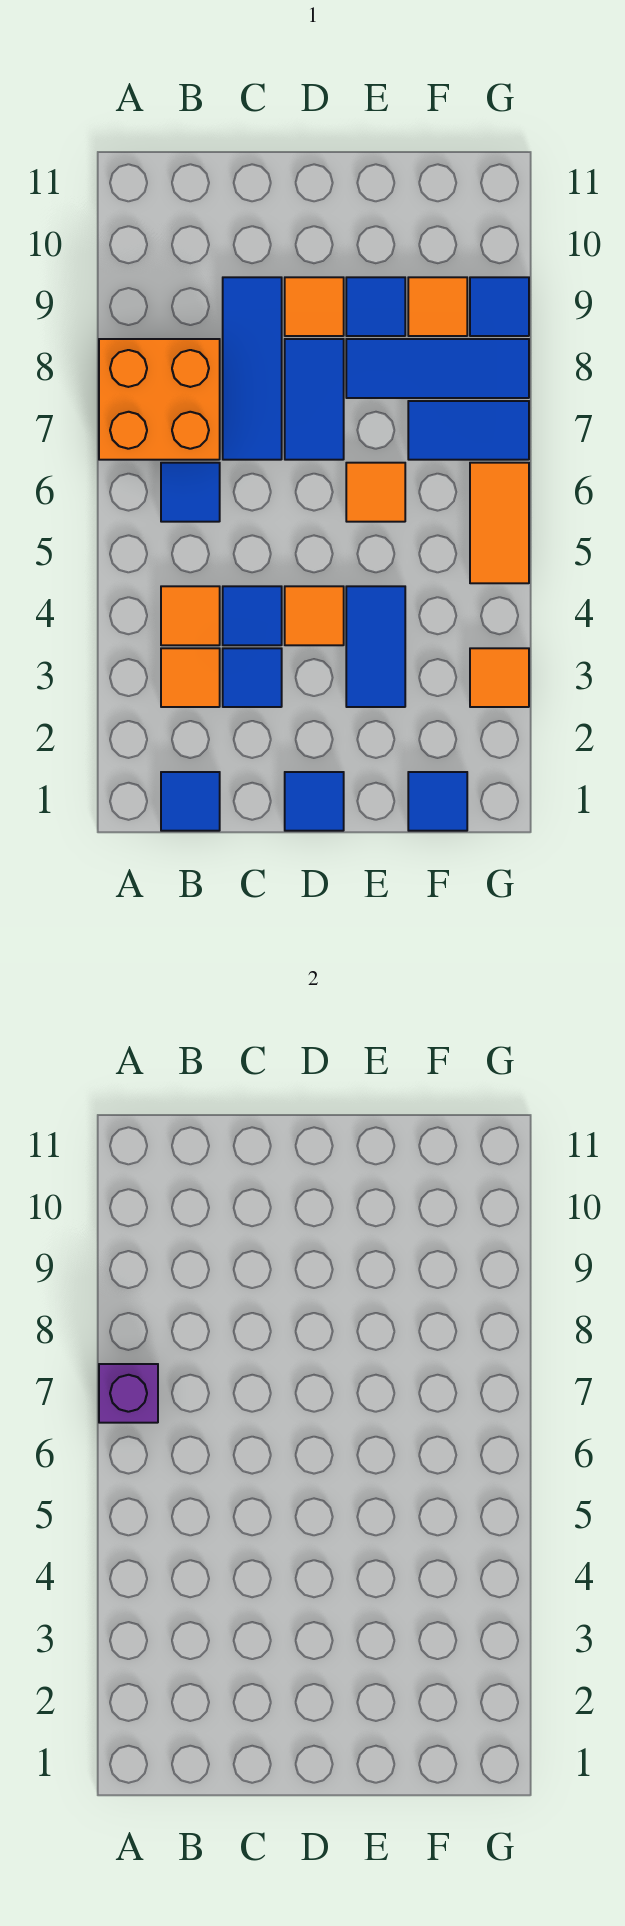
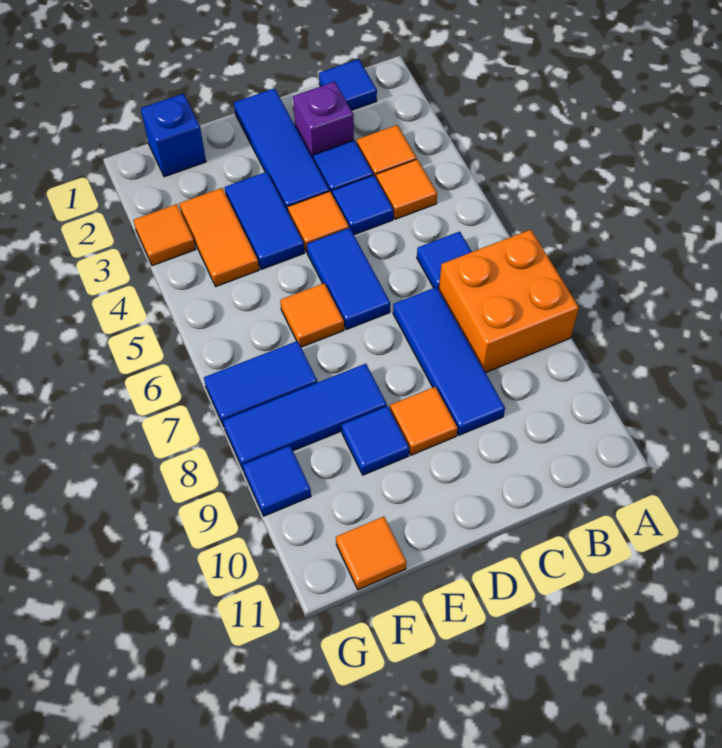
purple 1x1 brick [99,1364,158,1423] -> purple 1x1 brick moved to [293,82,354,158]
blue 1x1 tile [285,772,344,831] -> blue 1x3 tile [234,88,329,211]
blue 1x2 tile [285,339,344,460] -> blue 1x2 tile moved to [307,228,390,329]
blue 1x1 tile [408,772,467,831] -> blue 1x1 brick [141,94,206,177]
orange 1x1 tile [408,277,467,336] -> orange 1x1 tile moved to [336,517,406,590]
orange 1x2 tile [470,463,529,583] -> orange 1x2 tile moved to [179,188,259,286]

